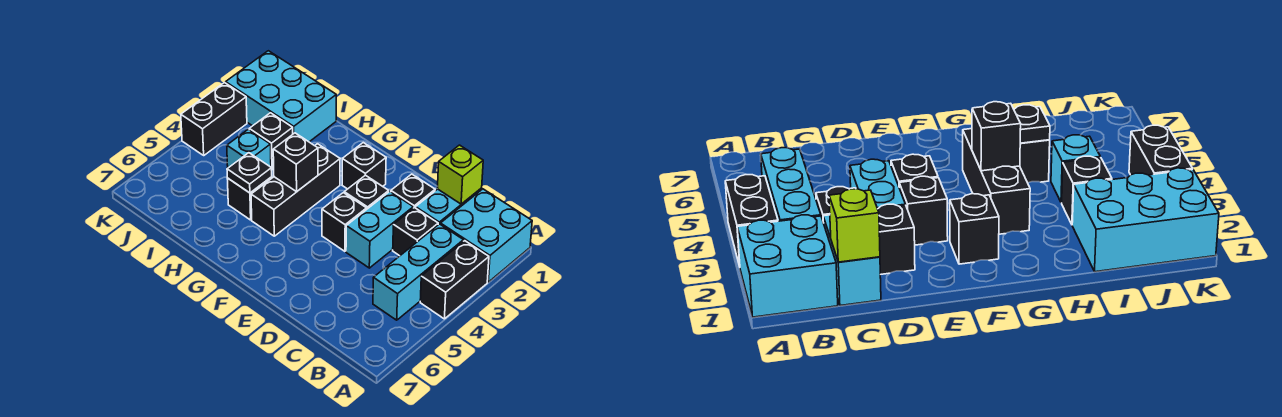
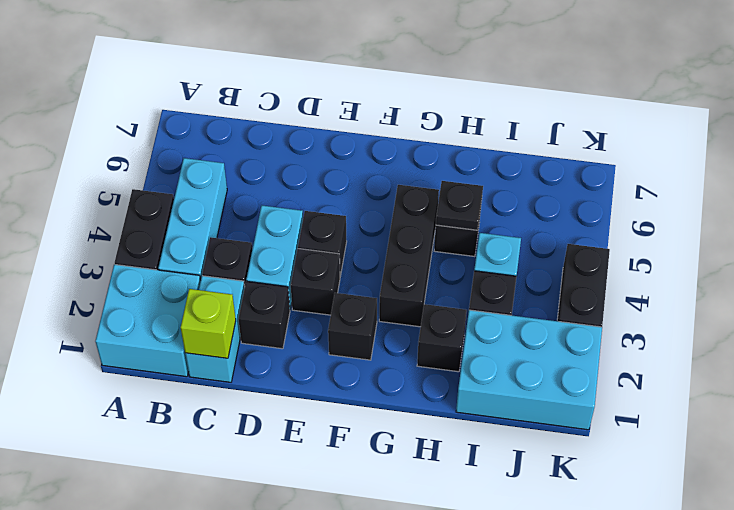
black 1x1 brick [273,133,318,192] -> black 1x1 brick moved to [417,304,467,372]

